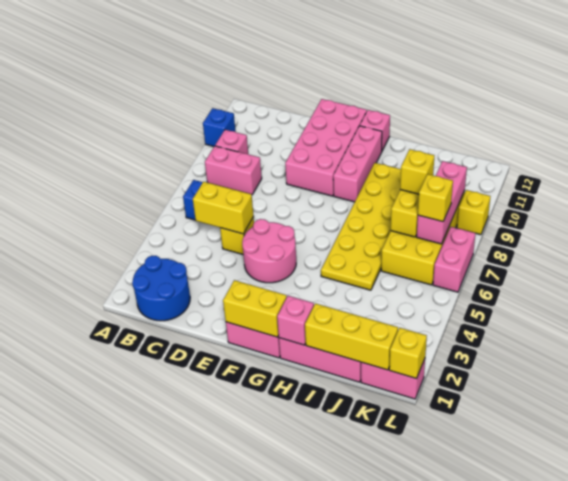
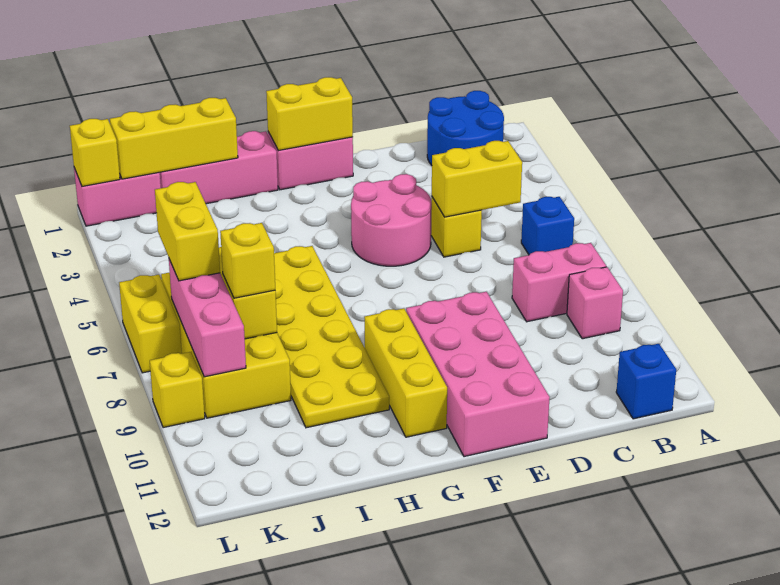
blue 1x1 brick [203,108,236,147] -> blue 1x1 brick moved to [616,344,676,419]
pink 1x3 brick [333,126,382,202] -> yellow 1x3 brick [364,308,447,437]
pink 1x1 brick [360,110,390,151] -> none
pink 1x1 brick [277,296,314,345] -> none
yellow 1x1 brick [418,174,453,222] -> yellow 1x2 brick [155,182,220,281]
pink 1x2 brick [433,227,476,292] -> yellow 1x2 brick [119,275,182,373]

